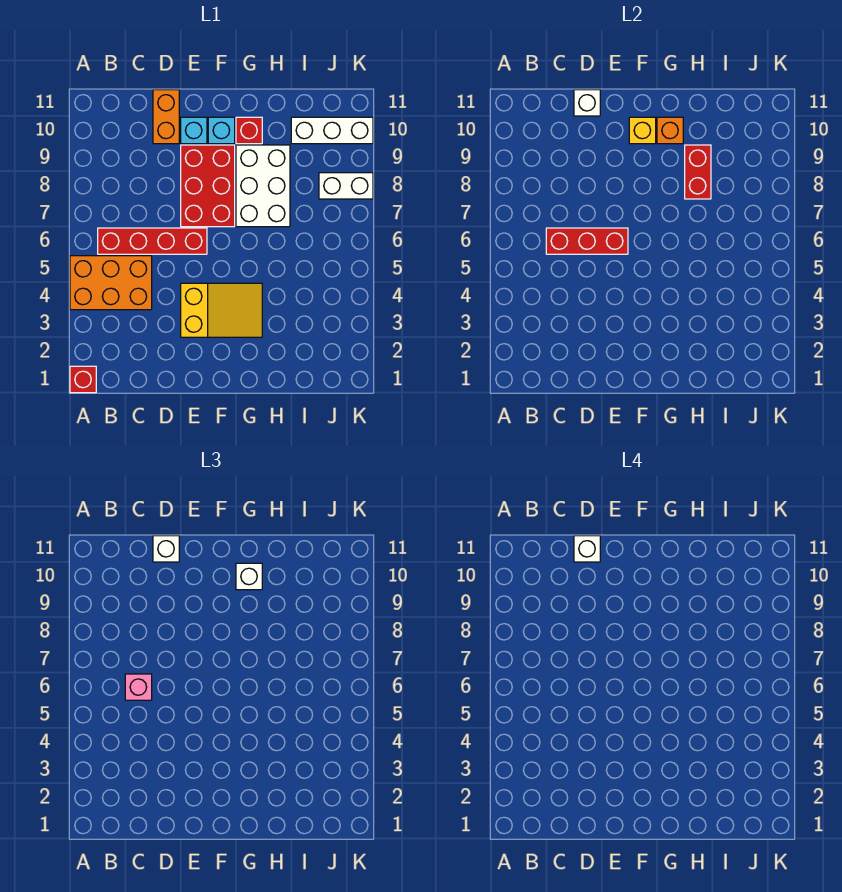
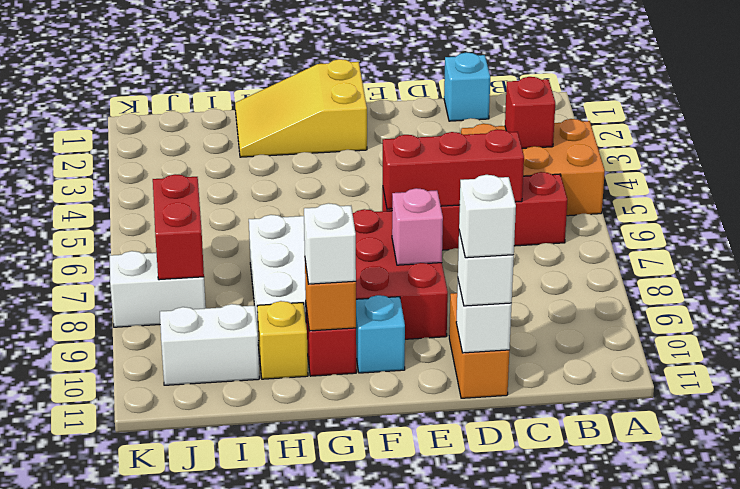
red 1x1 brick [70,366,96,393] -> red 1x1 brick moved to [505,77,555,149]
pink 1x1 brick [125,674,152,700] -> pink 1x1 brick moved to [392,188,443,265]
yellow 2x3 slope [181,283,262,337] -> yellow 2x3 slope moved to [235,59,367,157]
cyan 1x1 brick [181,117,207,144] -> cyan 1x1 brick moved to [444,52,490,121]
yellow 1x1 brick [629,117,656,144] -> yellow 1x1 brick moved to [257,301,308,379]
red 1x2 brick [685,145,711,199] -> red 1x2 brick moved to [153,174,204,280]
white 1x3 brick [291,117,373,144] -> white 1x2 brick [160,304,259,385]

